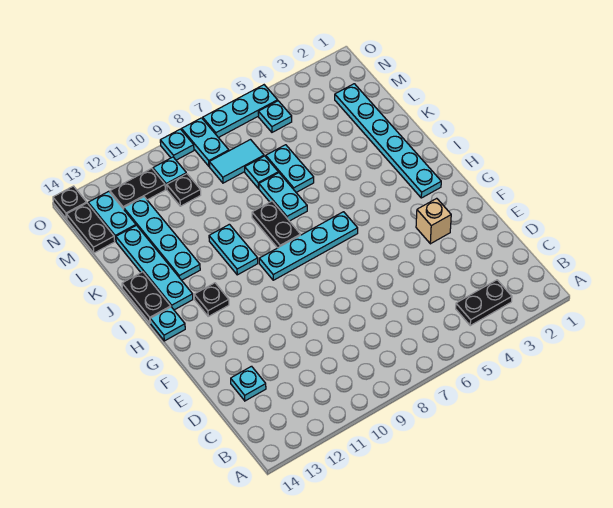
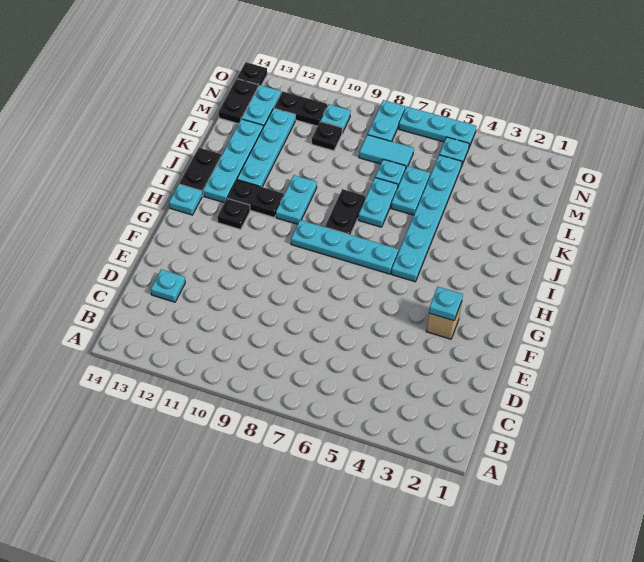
black 1x2 plate [456,280,512,326] -> black 1x2 plate moved to [227,180,284,217]
cyan 1x6 plate [335,84,441,198] -> cyan 1x6 plate moved to [391,155,462,282]
cyan 1x1 plate [160,129,194,160] -> cyan 1x1 plate moved to [429,287,463,321]

